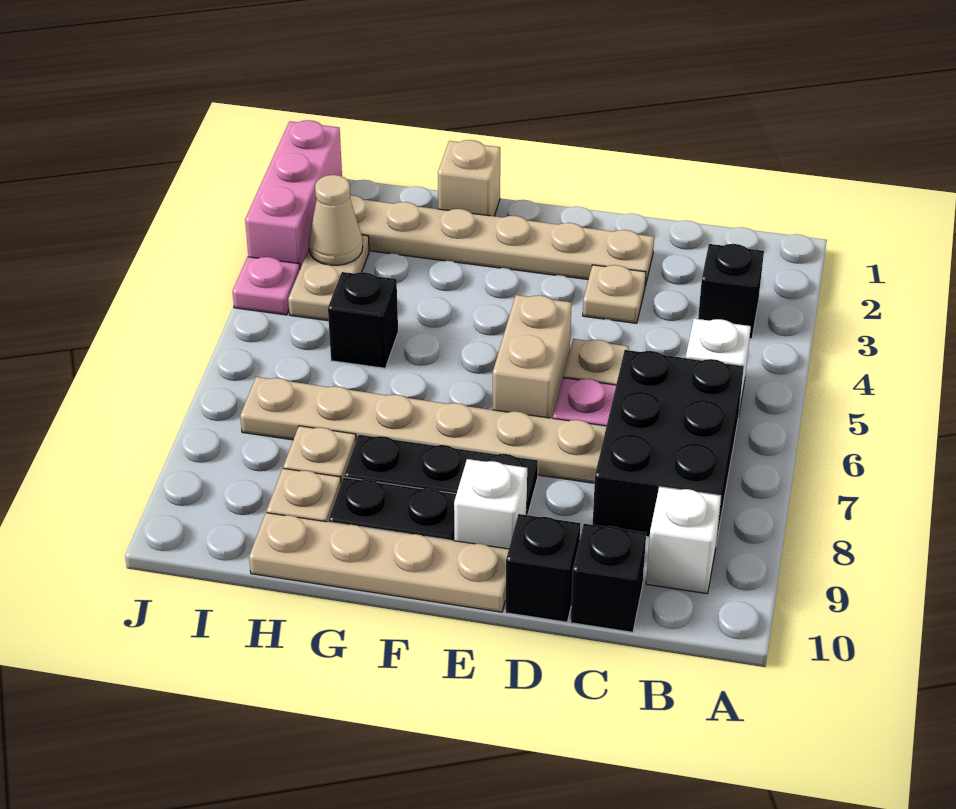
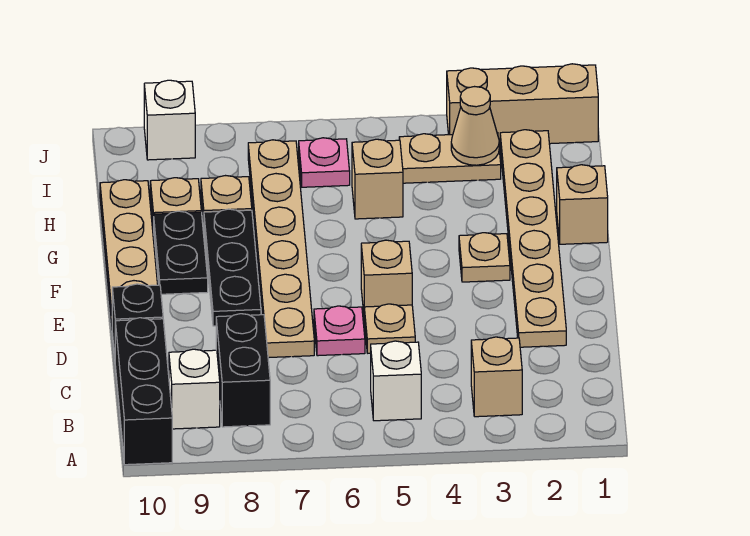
black 1x1 brick [698,244,764,339] -> tan 1x1 brick [471,337,522,417]
black 2x3 brick [593,350,744,543] -> black 1x2 brick [216,314,270,427]
black 1x1 brick [571,524,646,632] -> black 1x3 brick [115,318,172,465]
tan 1x1 plate [583,265,646,323] -> tan 1x1 plate moved to [459,233,510,282]
tan 1x2 brick [493,295,572,418] -> tan 1x1 brick [361,240,412,312]
white 1x1 brick [454,459,527,549] -> white 1x1 brick moved to [144,80,195,160]
black 1x1 brick [328,272,398,368] -> tan 1x1 brick [352,139,403,219]
pink 1x3 brick [245,120,342,269] -> tan 1x3 brick [447,64,598,146]
pink 1x1 plate [233,257,300,315] -> pink 1x1 plate moved to [299,138,350,187]

